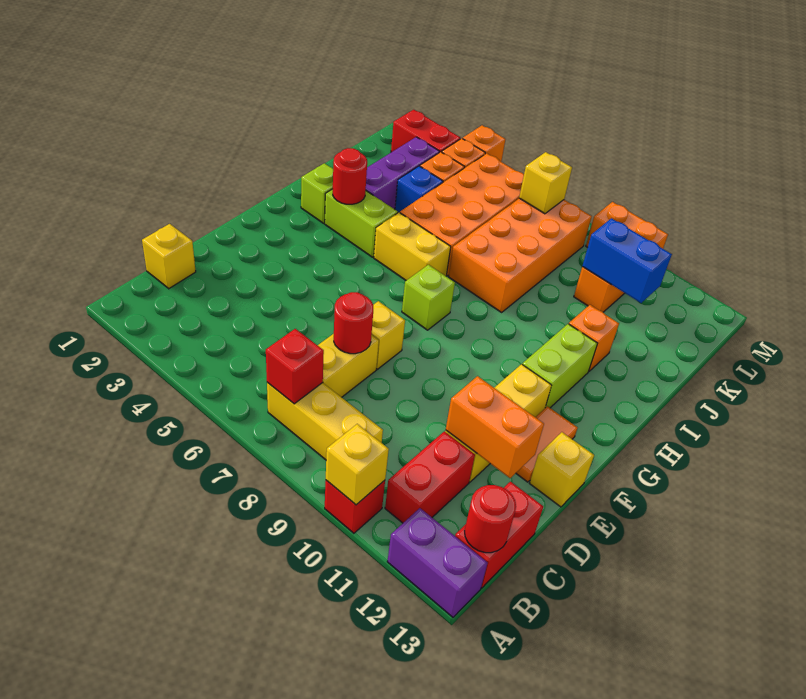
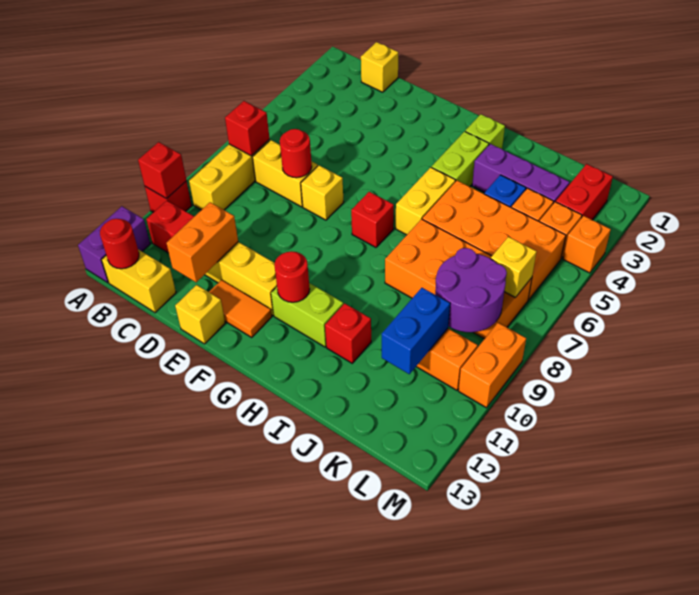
yellow 1x1 brick [326,424,389,505] -> red 1x1 brick [138,142,187,199]
red 1x2 brick [455,482,543,588] -> yellow 1x2 brick [101,249,176,313]
lime 1x1 brick [402,265,455,330] -> red 1x1 brick [351,192,394,247]
red 1x1 round brick [333,148,367,204] -> red 1x1 round brick moved to [274,251,310,302]
orange 1x1 brick [569,305,619,371] -> red 1x1 brick [325,303,371,363]
none -> purple 2x2 round brick [435,248,507,332]

